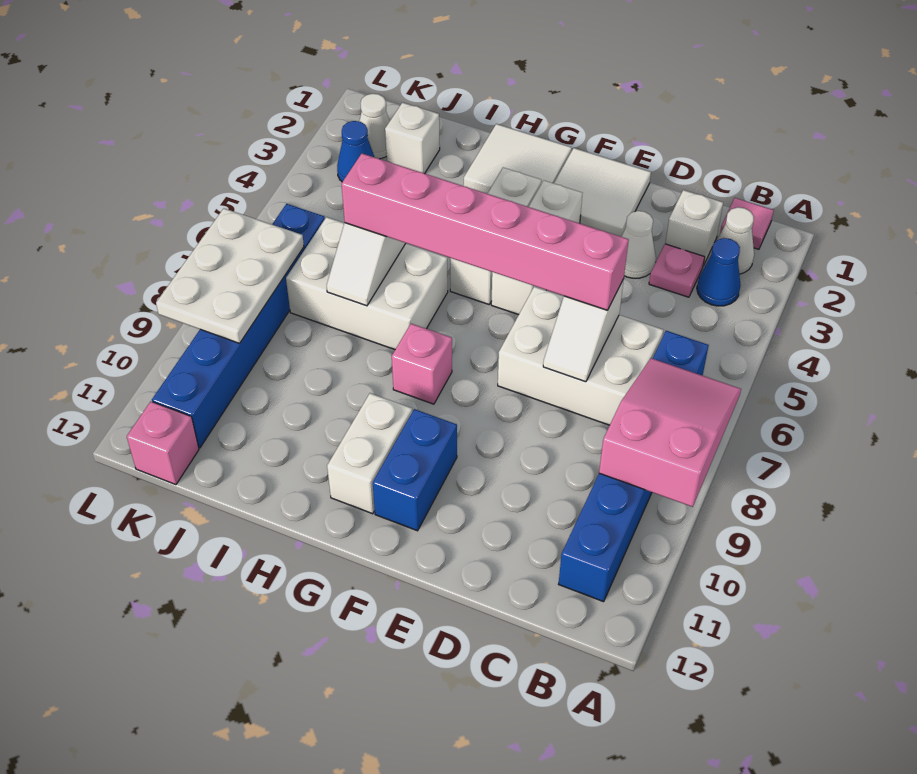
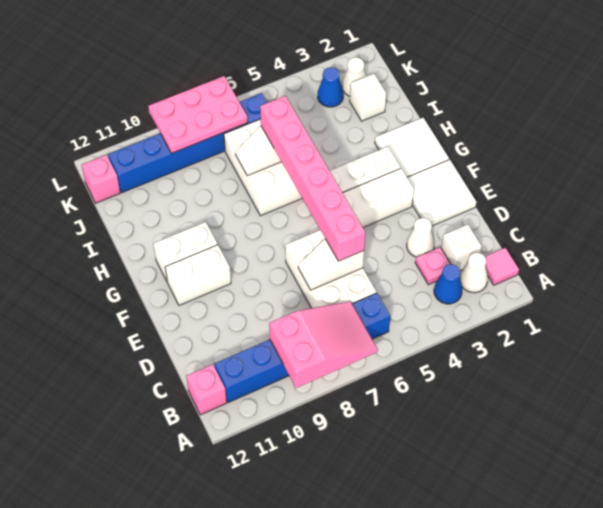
blue 1x2 brick [373,409,457,531] -> white 1x2 brick [165,245,231,305]
pink 1x1 brick [392,324,452,404] -> pink 1x1 brick moved to [186,364,227,415]
white 2x3 plate [156,208,304,343] -> pink 2x3 plate [148,76,248,153]

